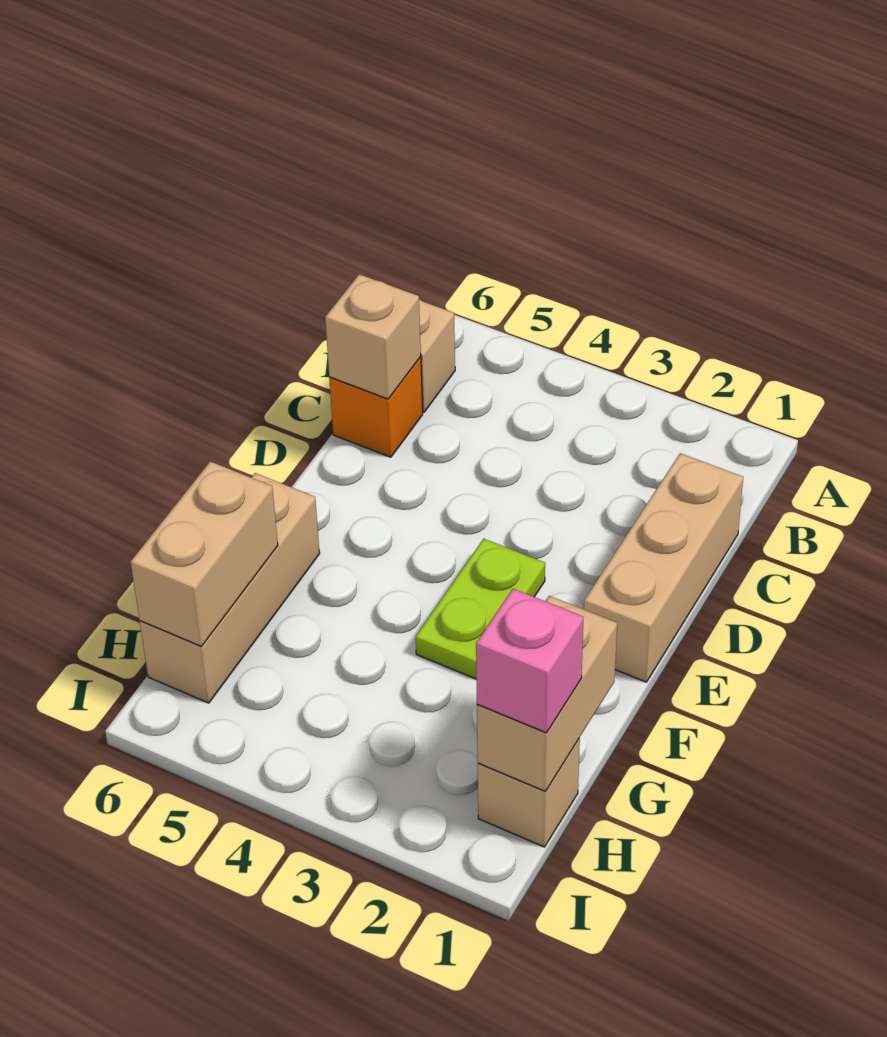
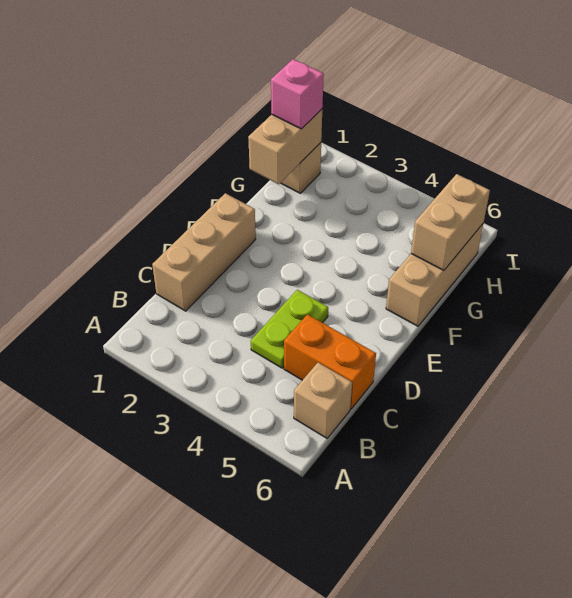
orange 1x1 brick [329,357,423,457] -> orange 1x2 brick [284,314,376,409]
tan 1x1 brick [325,274,421,399] -> none
lime 1x2 plate [416,539,545,679] -> lime 1x2 plate moved to [251,290,328,368]

